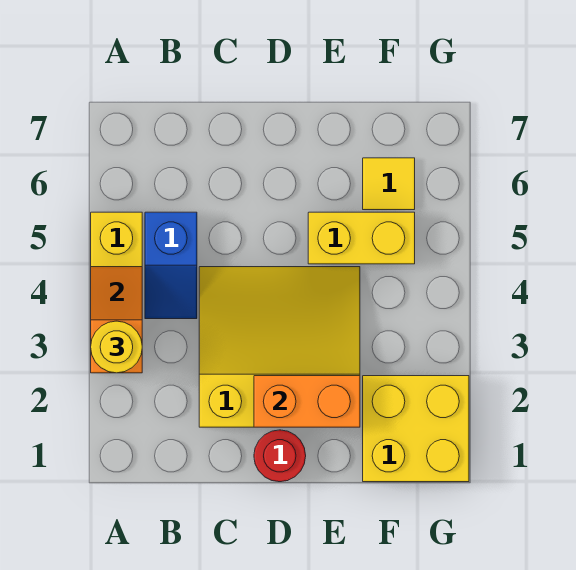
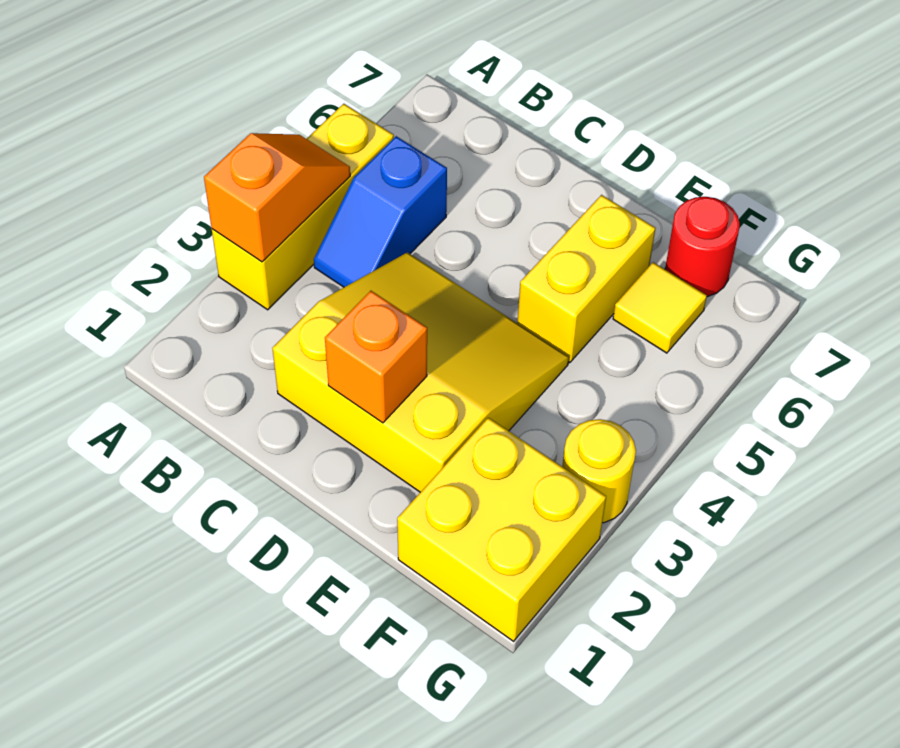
yellow 1x1 round brick [91,321,142,373] -> yellow 1x1 round brick moved to [562,419,636,523]
red 1x1 round brick [254,430,306,482] -> red 1x1 round brick moved to [665,197,740,297]
orange 1x2 brick [254,376,360,427] -> orange 1x1 brick [325,291,427,423]
yellow 1x2 brick [308,212,415,264] -> yellow 1x2 brick turned to [517,195,655,362]

